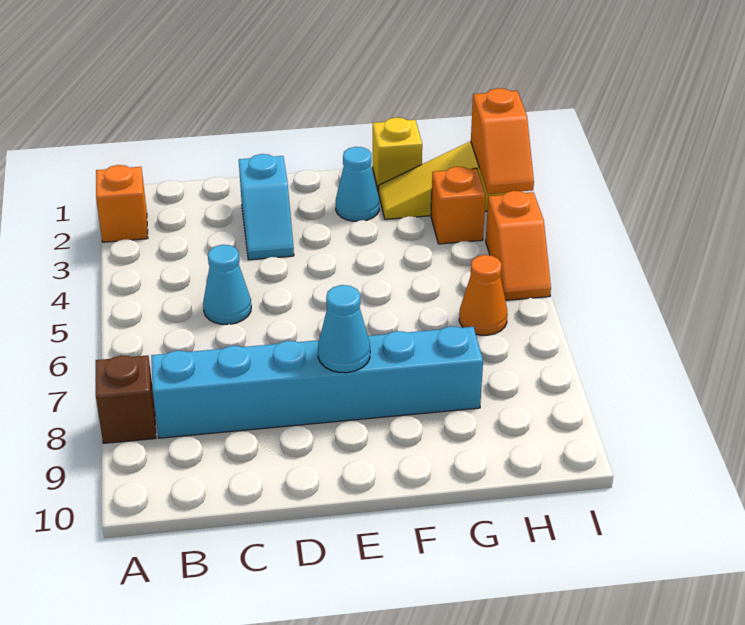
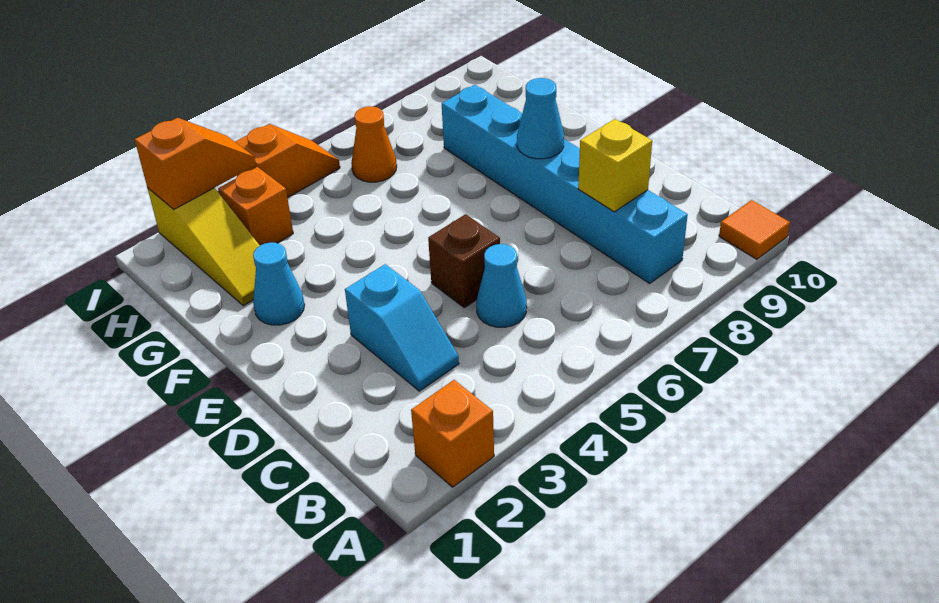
brown 1x1 brick [96,355,156,443] -> brown 1x1 brick moved to [428,214,500,308]
none -> orange 1x1 tile [719,200,790,259]
cyan 1x2 slope [239,154,294,260] -> cyan 1x2 slope turned to [345,264,459,391]
yellow 1x1 brick [373,117,422,192] -> yellow 1x1 brick moved to [578,119,652,212]

